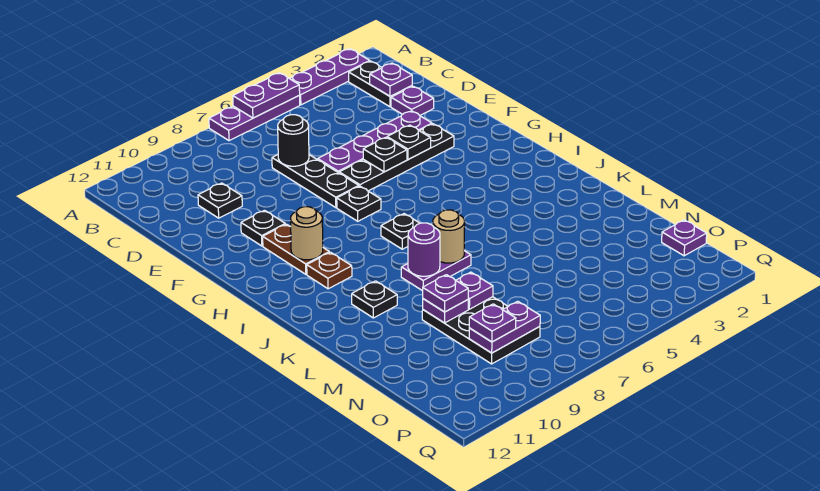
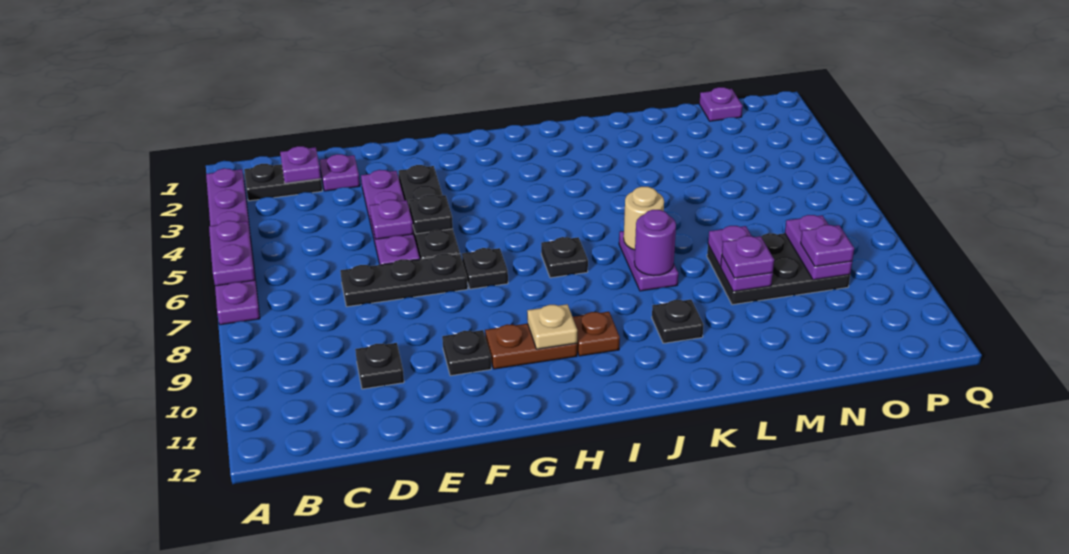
black 1x1 round brick [278,115,309,166] -> none
none -> purple 1x1 plate [369,200,413,239]
black 1x1 plate [387,125,431,160] -> none
tan 1x1 round brick [291,207,323,260] -> tan 1x1 plate [527,304,577,349]

